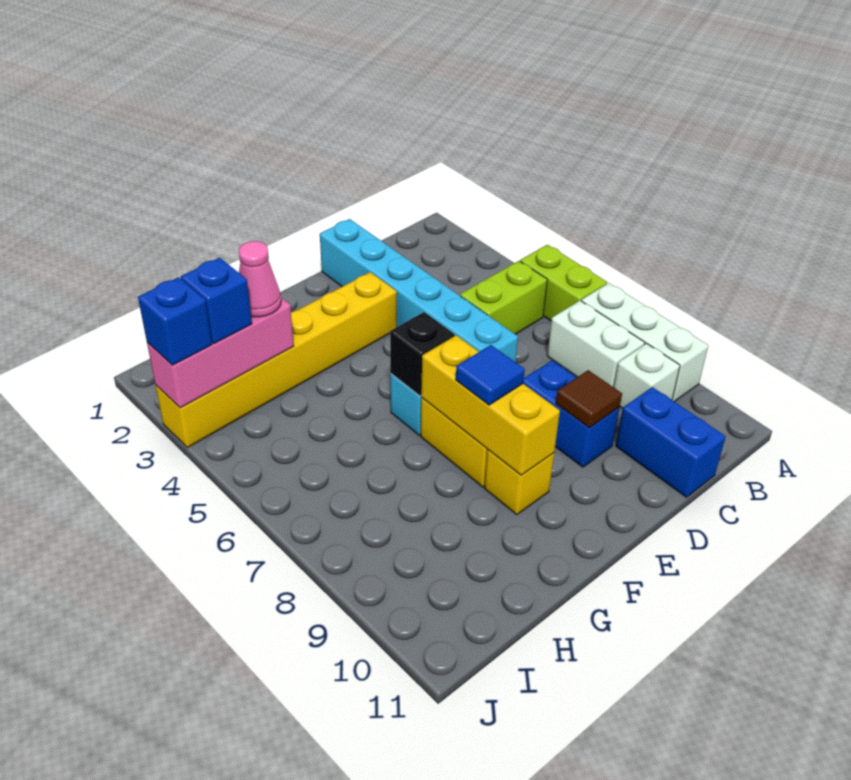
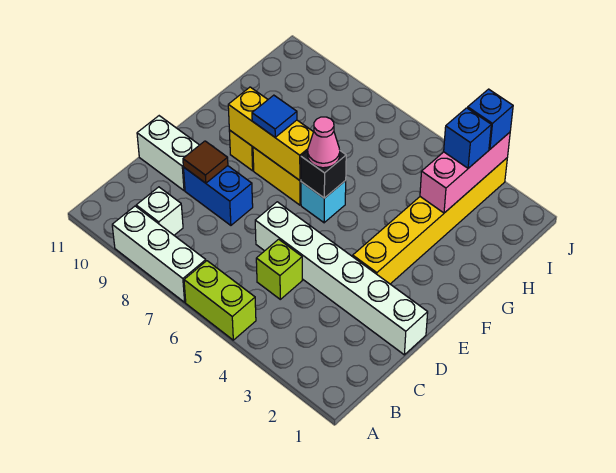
lime 1x2 brick [460,261,547,334] -> lime 1x1 brick [256,239,302,299]
white 1x2 brick [547,301,645,387] -> white 1x2 brick moved to [137,116,199,190]
blue 1x2 brick [616,387,726,497] -> none
cyan 1x6 brick [320,219,518,362] -> white 1x6 brick [255,202,428,355]
pink 1x1 cone [239,241,281,317] -> pink 1x1 cone moved to [308,117,340,168]

